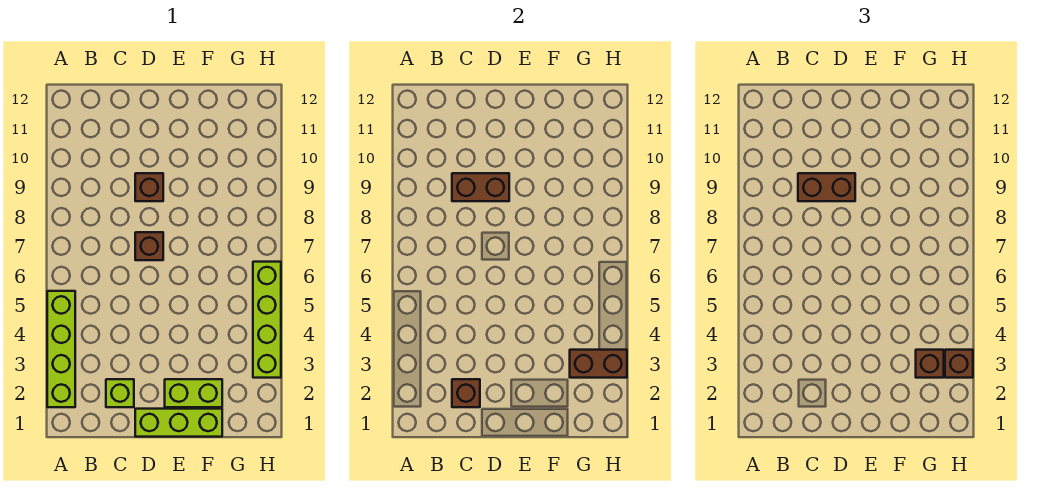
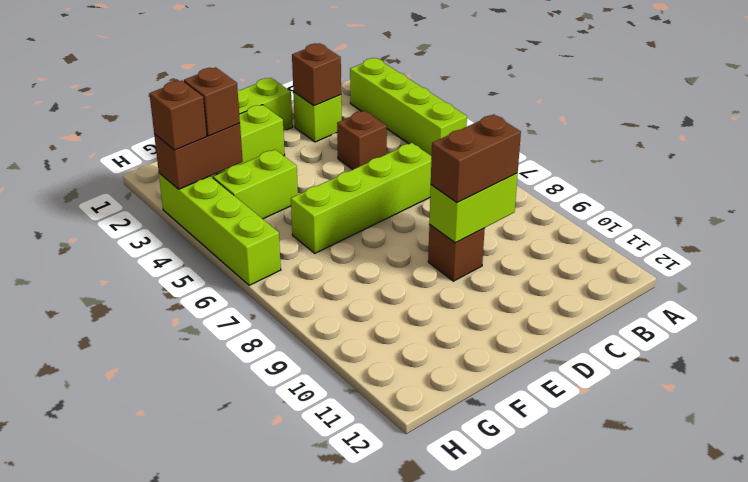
none -> lime 1x4 brick [291,143,431,253]
brown 1x2 brick [452,173,509,201] -> lime 1x2 brick [429,173,518,243]
brown 1x1 brick [135,232,163,260] -> brown 1x1 brick moved to [337,111,387,170]
none -> lime 1x2 brick [213,150,298,219]

